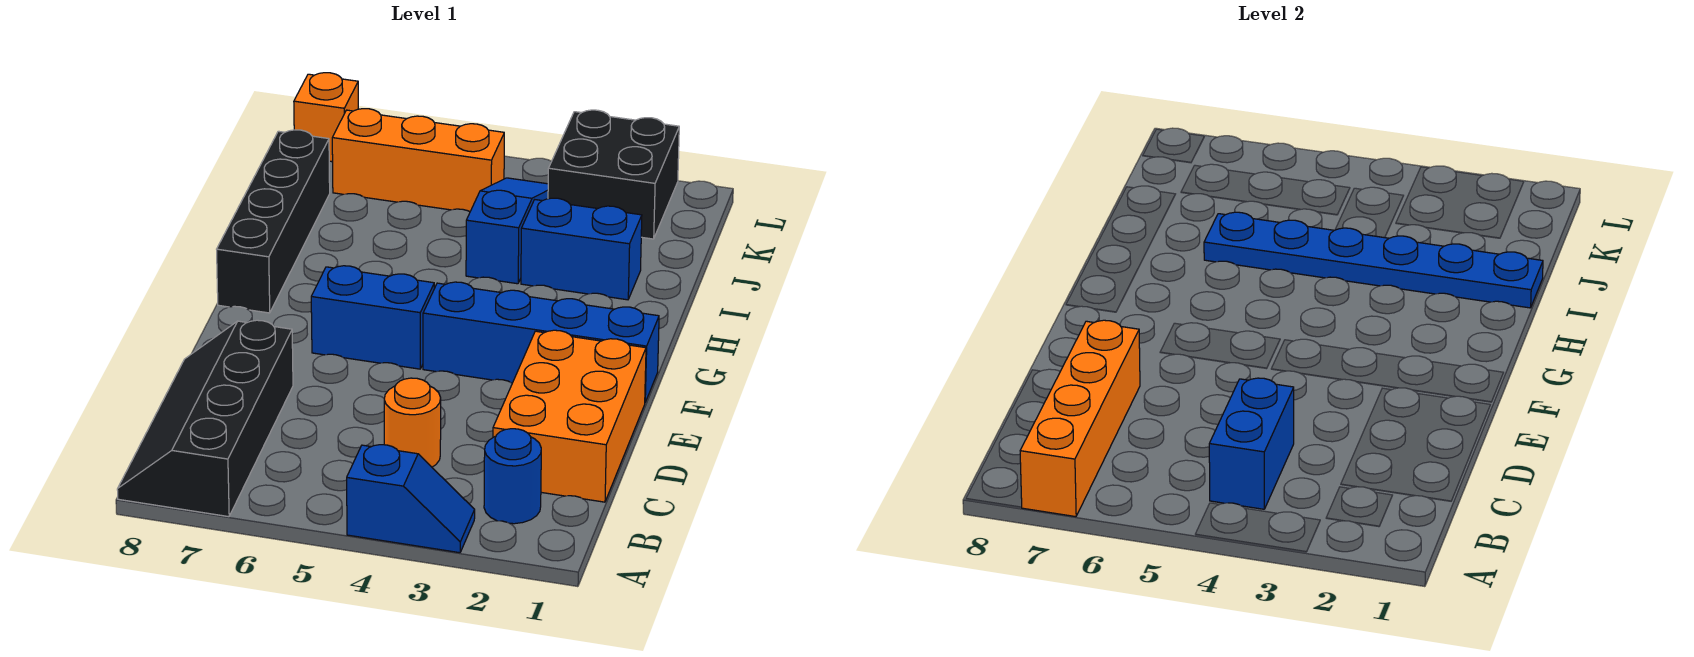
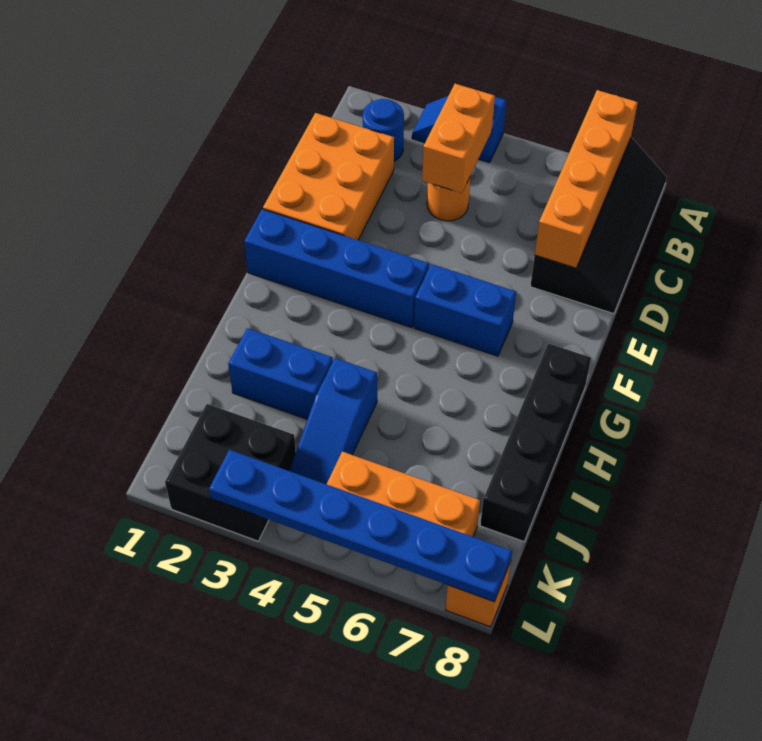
blue 1x2 brick [1209,378,1294,509] -> orange 1x2 brick [422,84,495,193]
blue 1x6 plate [1204,212,1543,308] -> blue 1x6 plate moved to [209,450,512,602]

